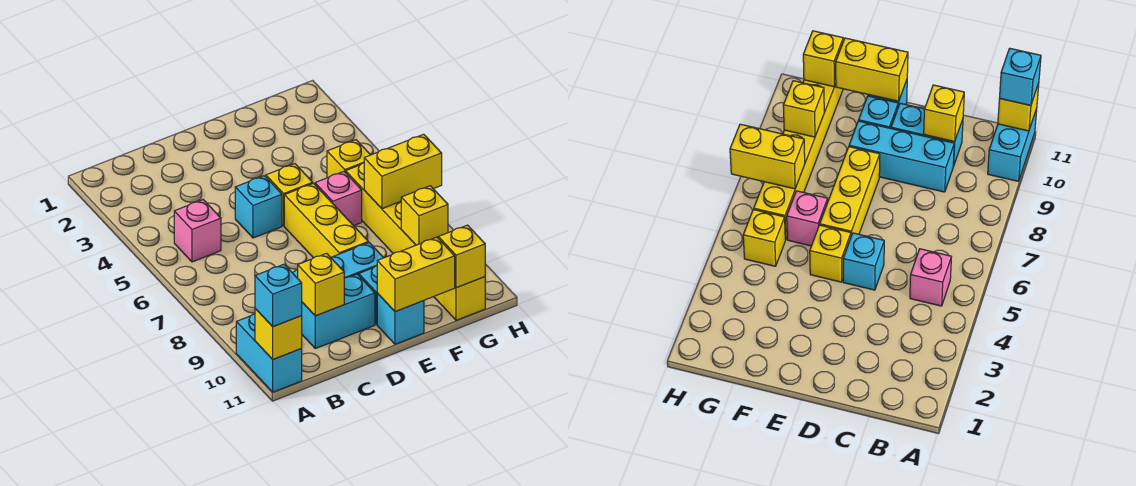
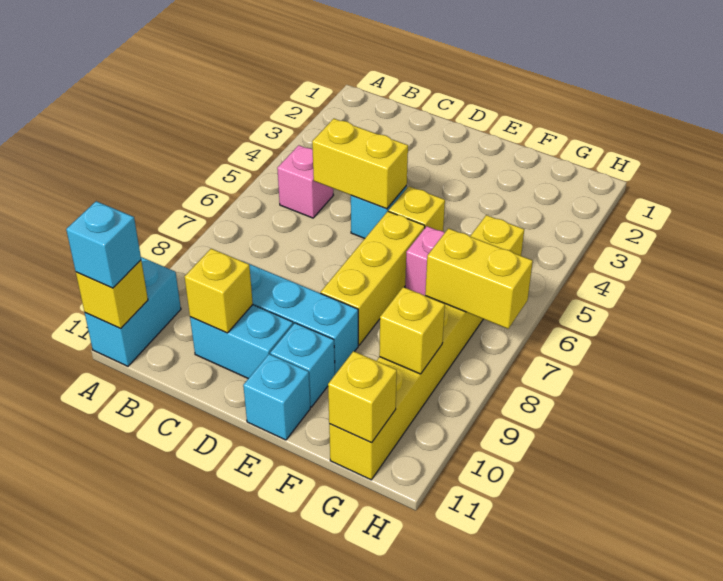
yellow 1x2 brick [377,237,455,312] -> yellow 1x2 brick moved to [312,119,408,209]

